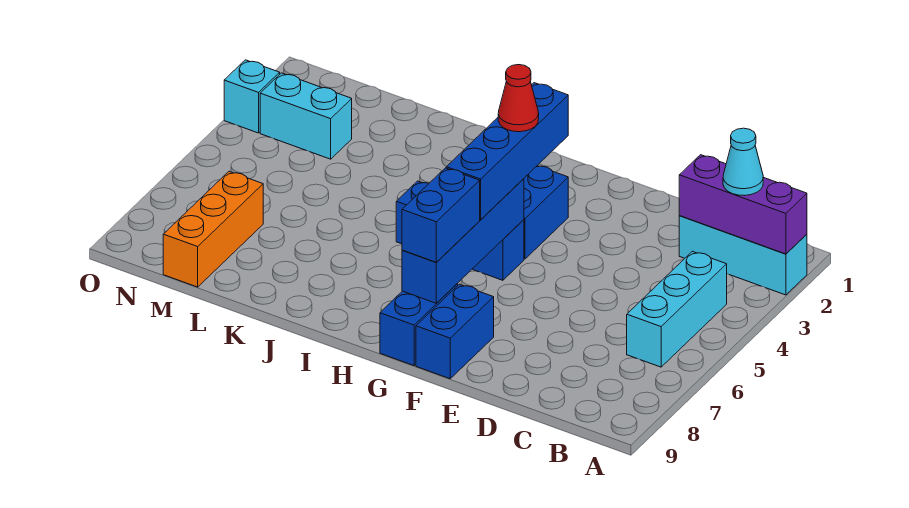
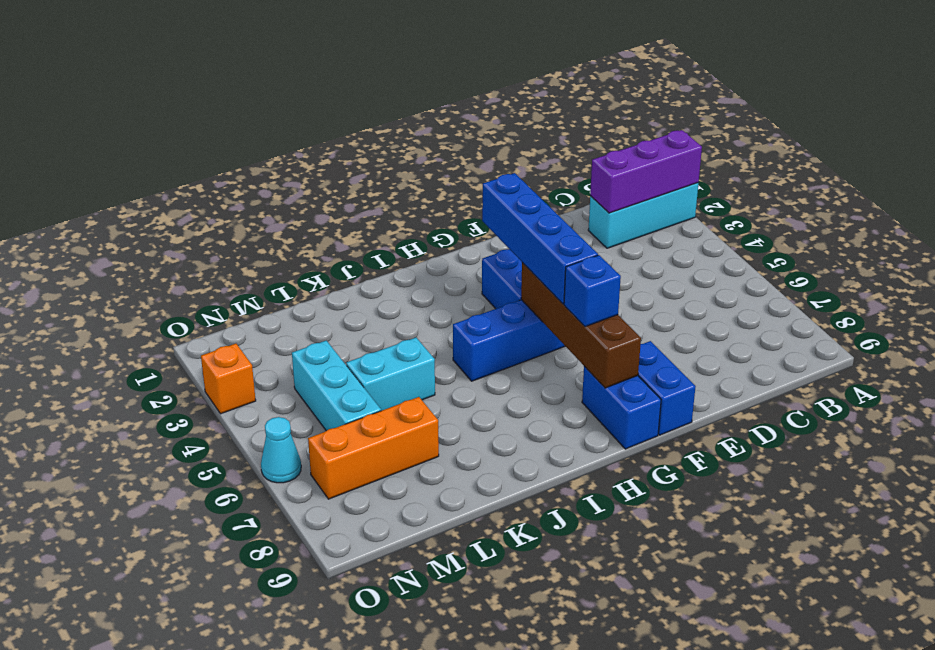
cyan 1x1 cone [723,128,763,196] -> cyan 1x1 cone moved to [261,417,301,483]
cyan 1x3 brick [627,251,727,367] -> cyan 1x3 brick moved to [292,341,381,431]
red 1x1 cone [498,65,539,132] -> none
blue 1x4 brick [402,179,524,303] -> brown 1x4 brick [521,263,641,388]
blue 1x2 brick [402,168,480,262] -> blue 1x1 brick [564,255,621,327]
cyan 1x2 brick [260,73,352,159] -> cyan 1x2 brick moved to [346,338,435,411]
orange 1x3 brick [163,172,263,287] -> orange 1x3 brick turned to [308,397,439,499]
cyan 1x1 brick [224,60,280,133] -> orange 1x1 brick [201,344,256,414]

